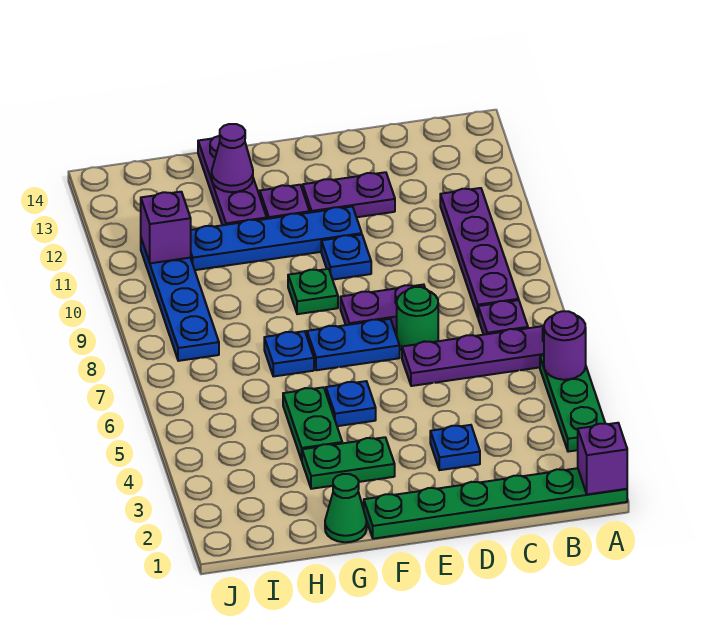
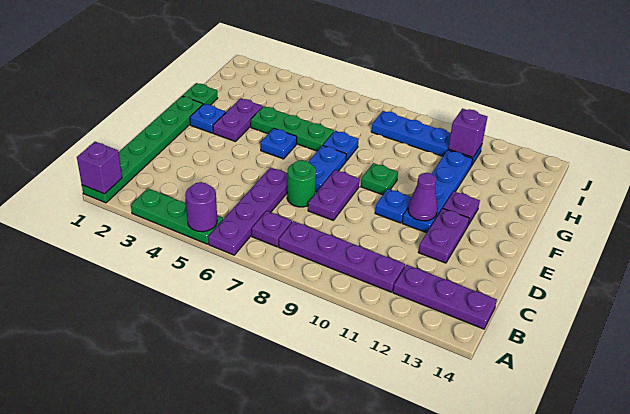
blue 1x1 plate [430,425,480,470] -> blue 1x1 plate moved to [190,104,226,133]
green 1x2 plate [302,437,395,489] -> purple 1x2 plate [213,98,263,142]
green 1x1 cone [325,474,367,542] -> green 1x1 plate [182,83,218,105]
green 1x2 plate [283,387,342,460] -> green 1x3 plate [251,106,334,151]
purple 1x3 plate [198,136,267,225] -> purple 1x3 plate moved to [393,265,497,329]
purple 1x1 cone [212,124,253,192] -> purple 1x1 cone moved to [408,173,438,221]

